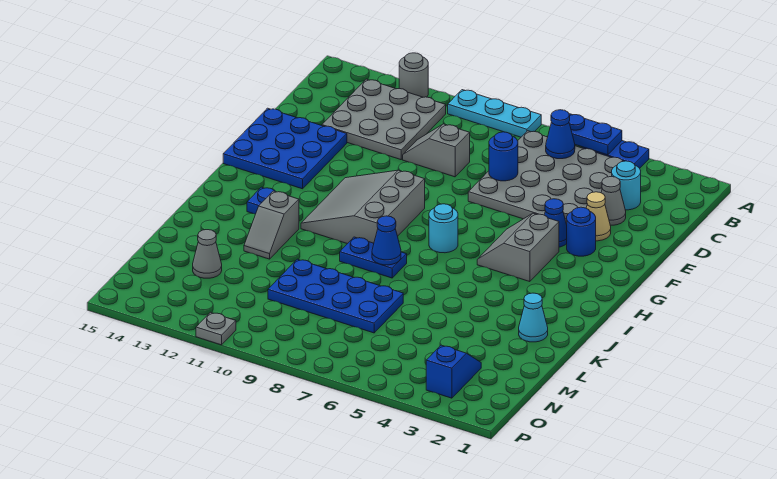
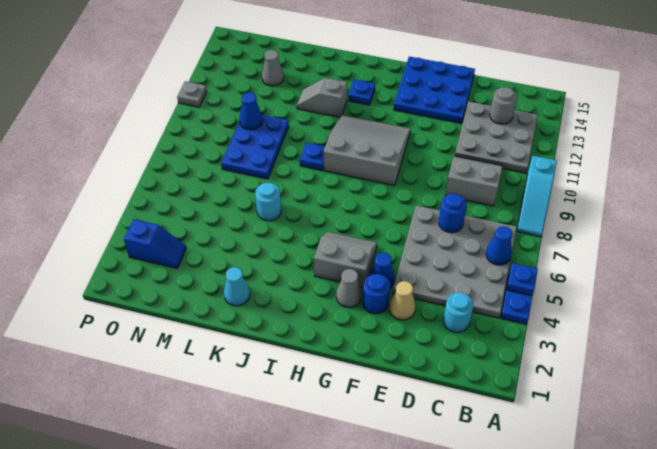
blue 1x2 plate [569,114,622,155] -> blue 1x1 plate [506,263,538,296]
cyan 1x3 plate [448,90,541,137] -> cyan 1x3 slope [517,156,557,237]
grey 1x1 round brick [399,53,428,97] -> grey 1x1 round brick moved to [490,87,517,124]
grey 1x1 cone [601,177,626,225] -> grey 1x1 cone moved to [336,269,362,308]
grey 1x2 slope [403,124,470,177] -> grey 2x2 slope [445,156,502,206]
cyan 1x1 round brick [429,204,458,253] -> cyan 1x1 round brick moved to [255,183,281,221]
blue 1x2 plate [340,237,407,278] -> blue 1x1 plate [300,143,325,170]
blue 1x1 cone [372,216,401,265] -> blue 1x1 cone moved to [240,93,263,130]
blue 2x4 plate [268,259,403,333] -> blue 2x3 plate [221,115,289,179]

